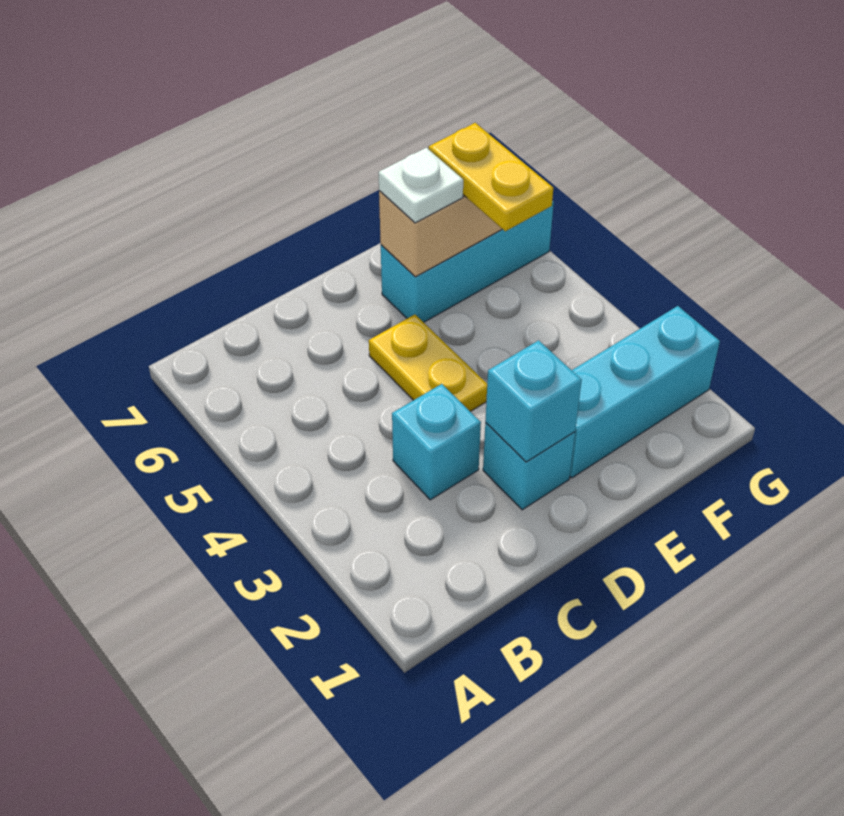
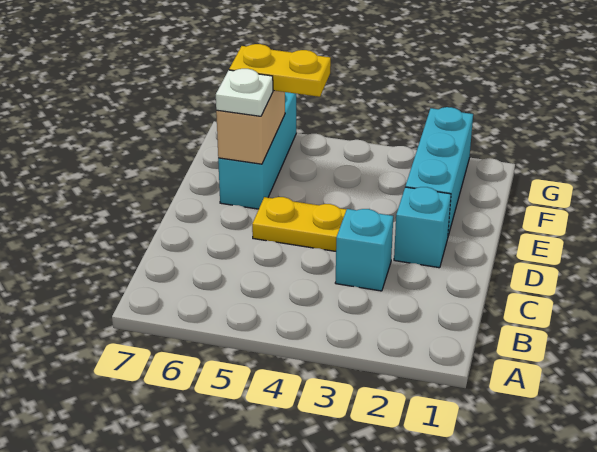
cyan 1x1 brick [485,340,582,462] -> none

